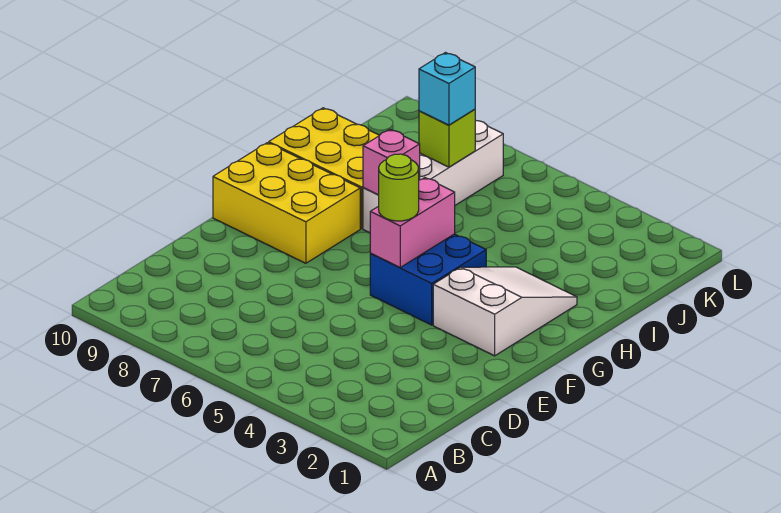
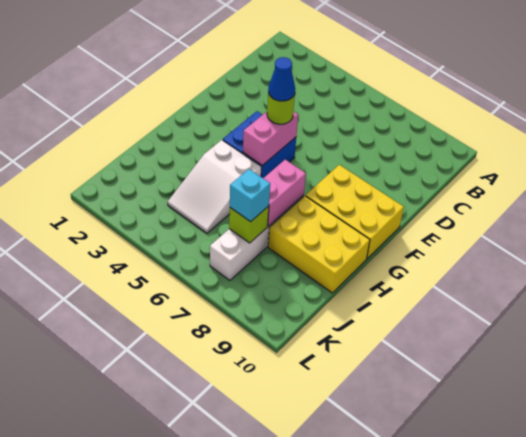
white 2x3 slope [433,267,577,356] -> white 2x3 slope moved to [168,140,261,233]
none -> blue 1x1 cone [268,57,295,101]
pink 1x1 brick [363,129,420,195] -> pink 1x2 brick [263,160,306,226]

